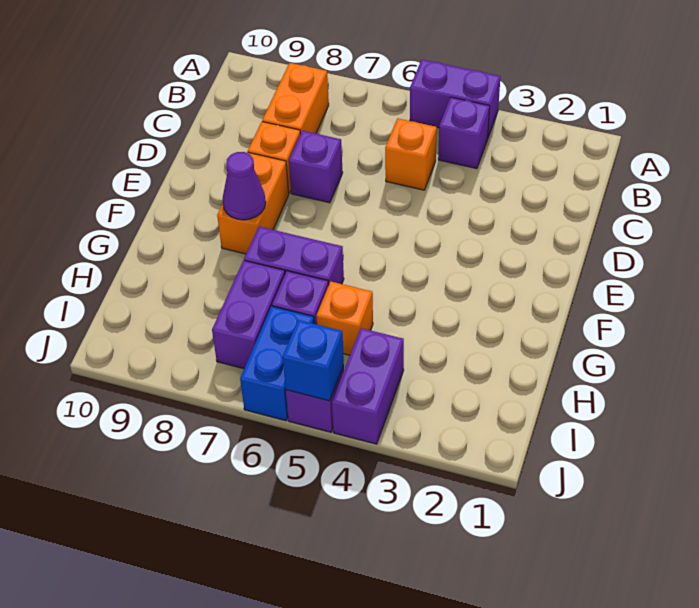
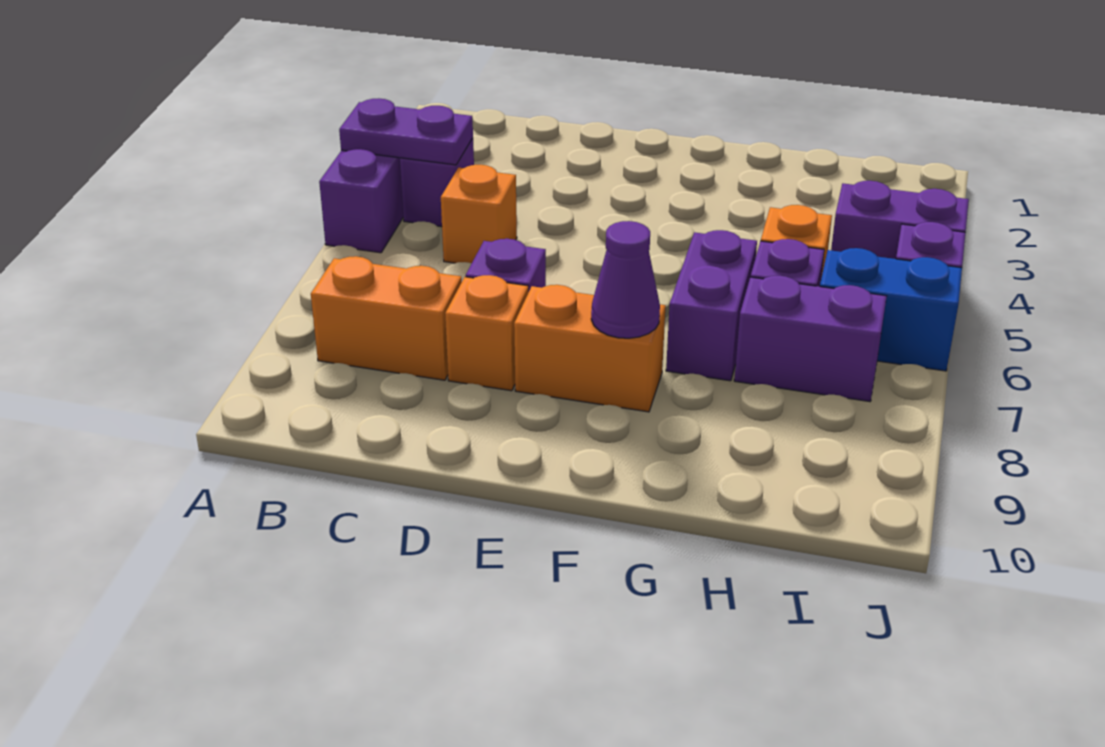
none -> purple 1x2 plate [339,98,473,165]
blue 1x1 brick [283,320,344,401] -> none

